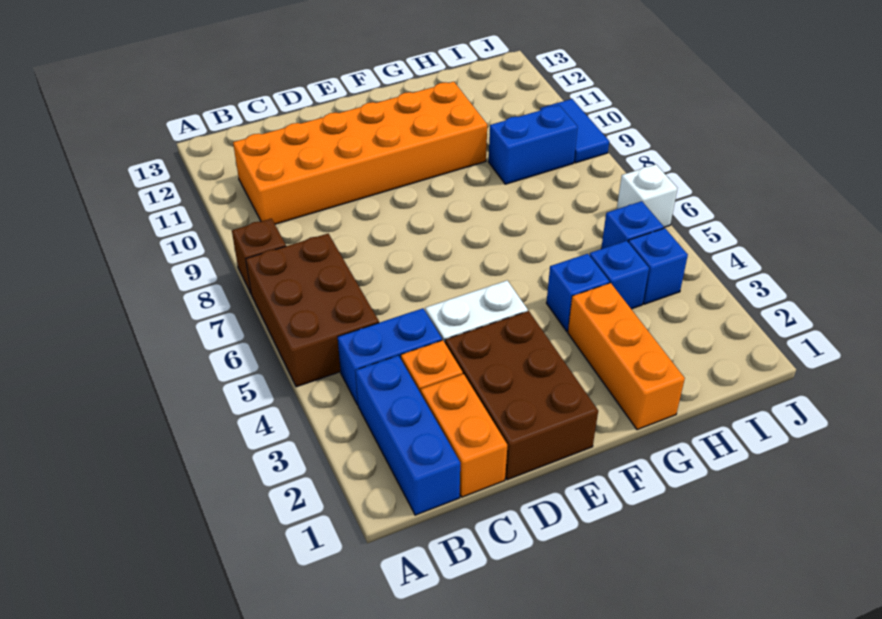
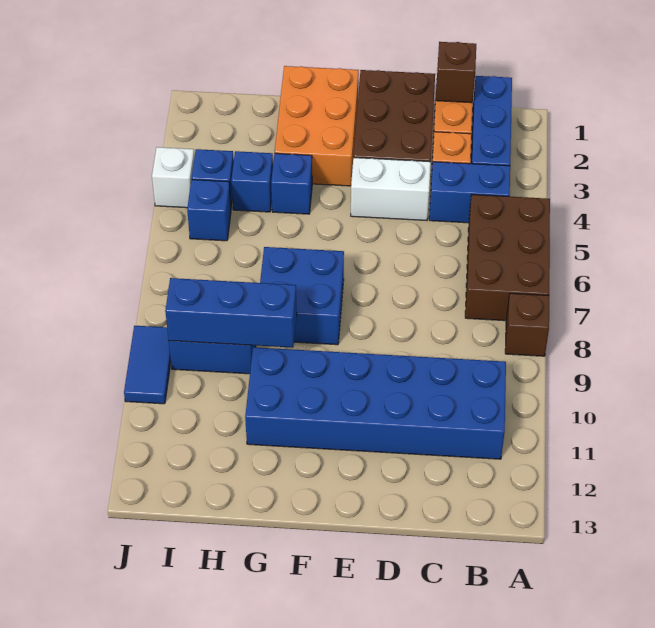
orange 2x6 brick [233,82,487,224] -> blue 2x6 brick [245,347,506,459]
none -> brown 1x1 brick [436,42,476,103]
none -> blue 2x2 brick [260,247,344,345]
orange 1x3 brick [568,283,685,430] -> orange 2x3 brick [275,66,359,186]
none -> blue 1x3 brick [165,278,297,348]
white 1x1 brick [617,164,678,227] -> white 1x1 brick moved to [152,147,194,208]

